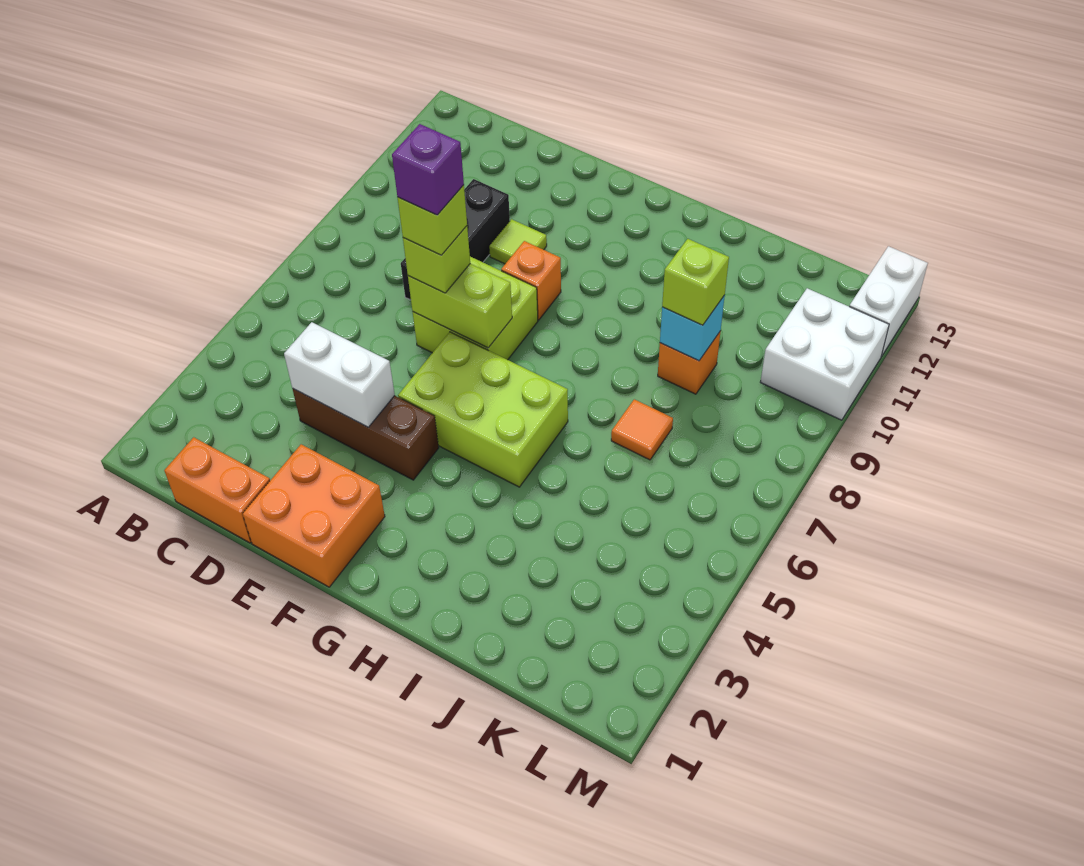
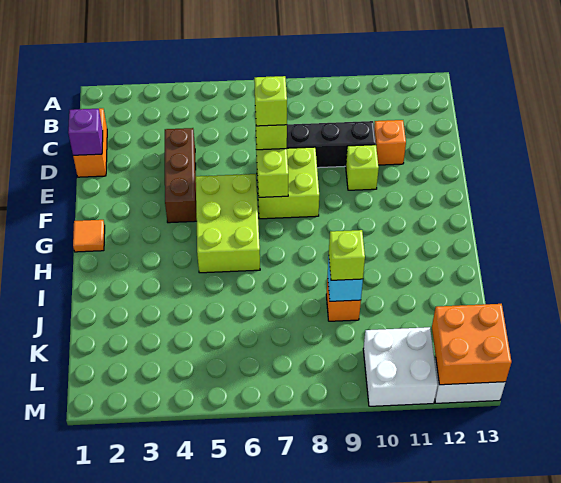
white 1x2 brick [284,322,395,427] -> none
orange 2x2 brick [243,444,385,587] -> orange 2x2 brick moved to [432,304,511,385]
purple 1x1 brick [392,124,464,215] -> purple 1x1 brick moved to [68,109,103,155]
lime 1x1 tile [489,219,547,264] -> lime 1x1 brick [346,145,379,190]
orange 1x1 brick [501,241,561,320] -> orange 1x1 brick moved to [374,120,406,165]
orange 1x1 tile [611,399,673,460] -> orange 1x1 tile moved to [73,220,105,252]

